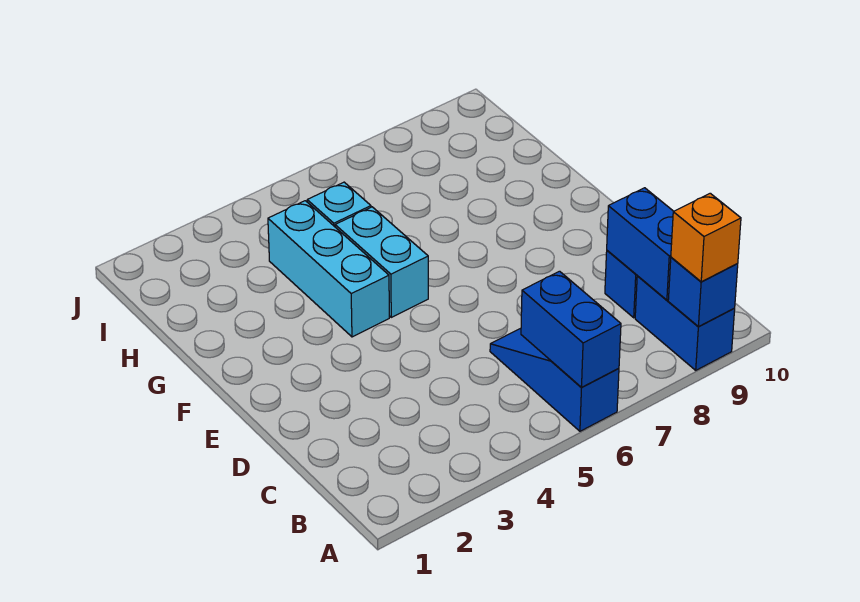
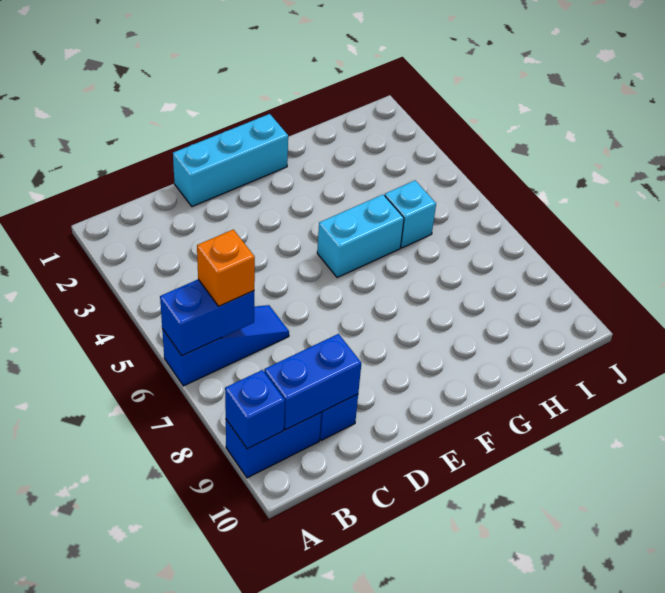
orange 1x1 brick [671,193,741,282] -> orange 1x1 brick moved to [197,229,255,306]
cyan 1x3 brick [268,201,389,337] -> cyan 1x3 brick moved to [173,114,288,207]

